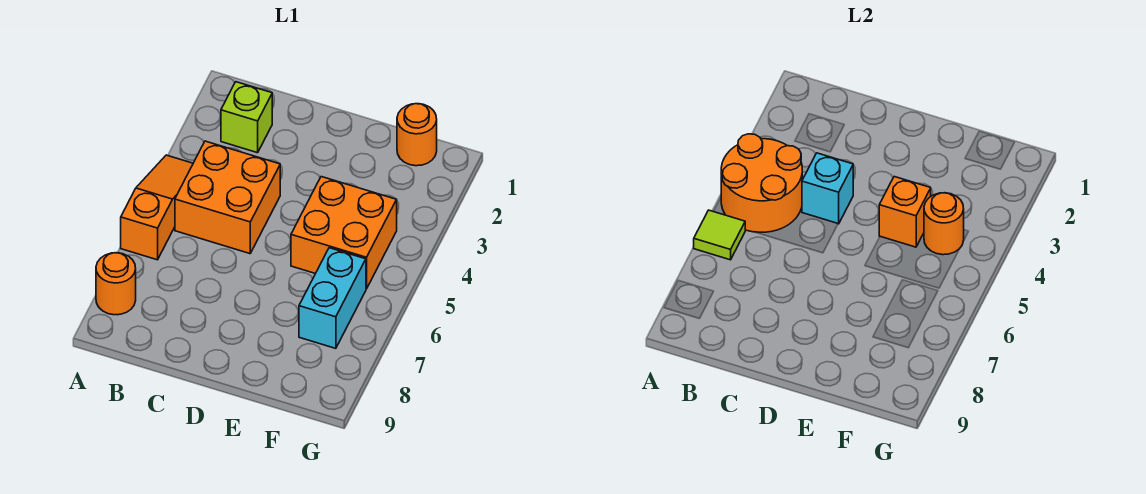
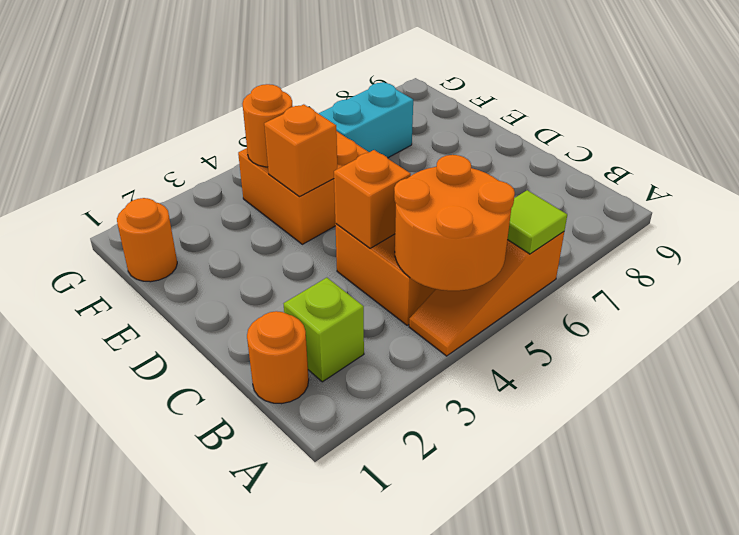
orange 1x1 round brick [96,253,136,315] -> orange 1x1 round brick moved to [247,311,309,404]
cyan 1x1 brick [802,153,853,224] -> orange 1x1 brick [334,150,411,248]

